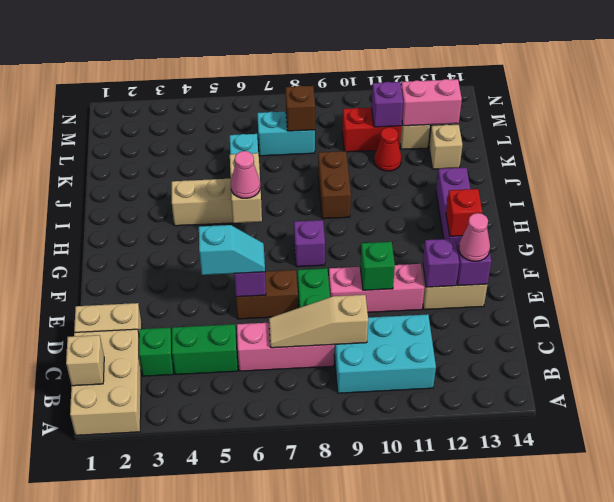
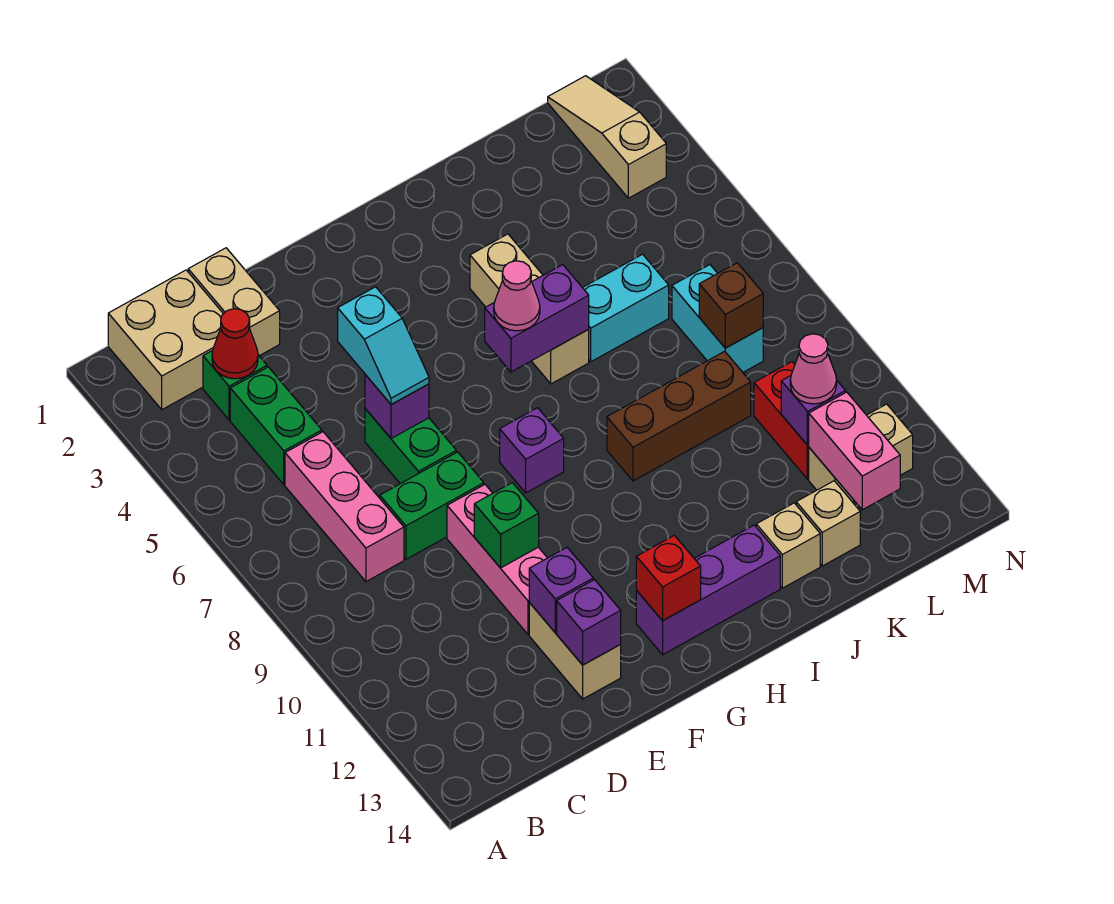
tan 2x3 brick [70,329,141,435] -> tan 2x2 brick [108,270,223,410]
tan 1x1 brick [66,335,104,386] -> tan 1x1 brick moved to [756,503,820,588]
cyan 2x3 brick [334,314,436,393] -> none
tan 1x3 slope [269,295,368,348] -> tan 1x3 slope moved to [548,76,666,198]
brown 1x2 brick [236,270,298,319] -> green 1x2 brick [365,409,456,484]
pink 1x1 cone [459,213,490,261] -> pink 1x1 cone moved to [790,334,837,404]
tan 1x2 brick [230,153,262,223] -> purple 1x2 brick [485,265,589,372]
brown 1x2 brick [318,151,351,219] -> brown 1x3 brick [607,351,751,481]
red 1x1 cone [374,127,401,171] -> red 1x1 cone moved to [212,309,258,379]

